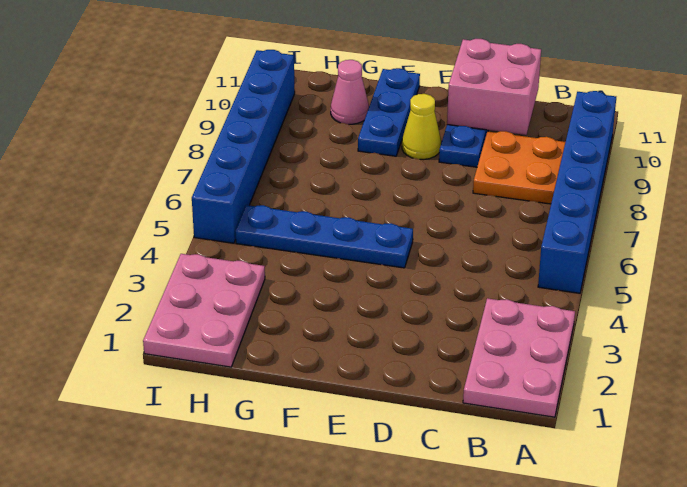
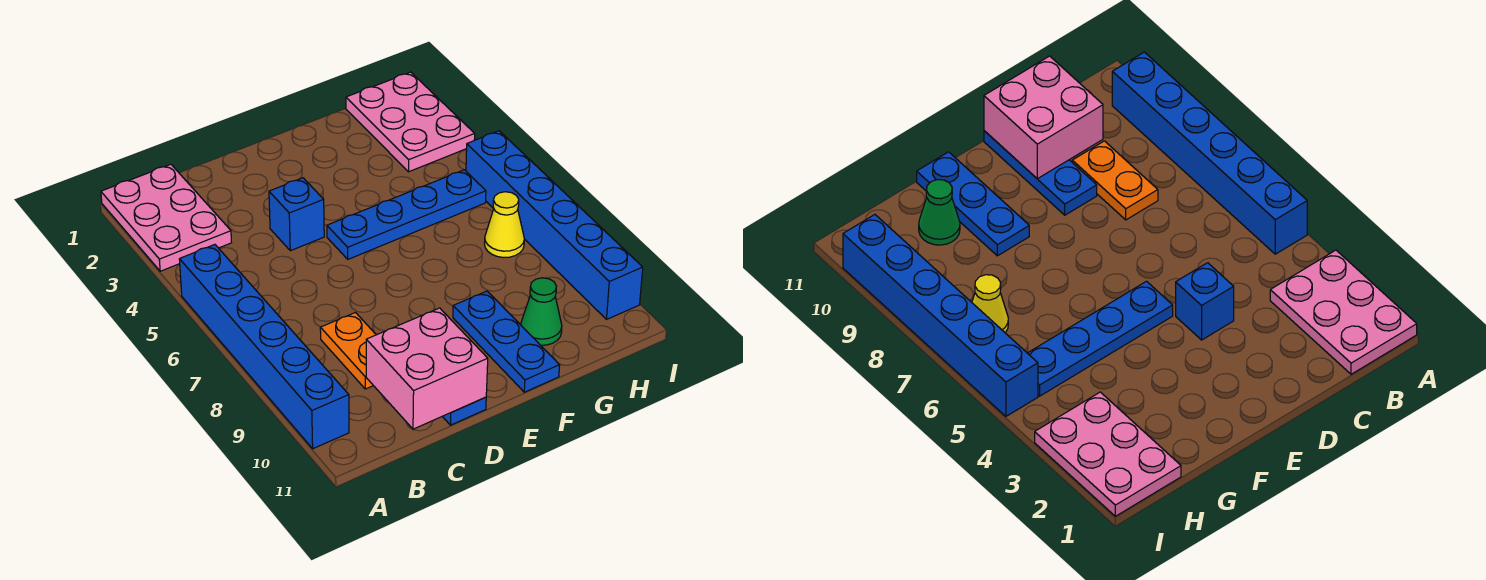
orange 2x2 plate [473,131,565,204] -> orange 1x2 plate [320,313,376,389]
none -> blue 1x1 brick [269,178,324,251]
yellow 1x1 cone [402,94,441,160] -> yellow 1x1 cone moved to [484,192,524,258]
pink 1x1 cone [331,60,369,124] -> green 1x1 cone [521,278,562,345]

